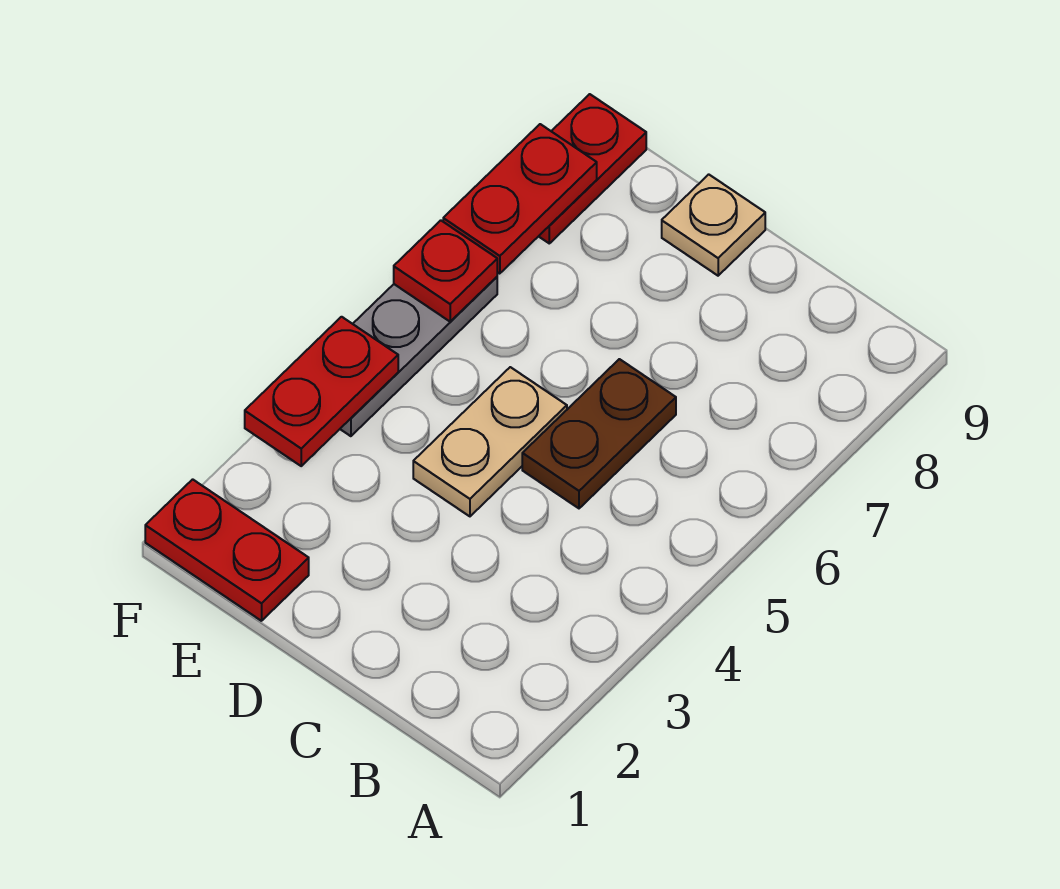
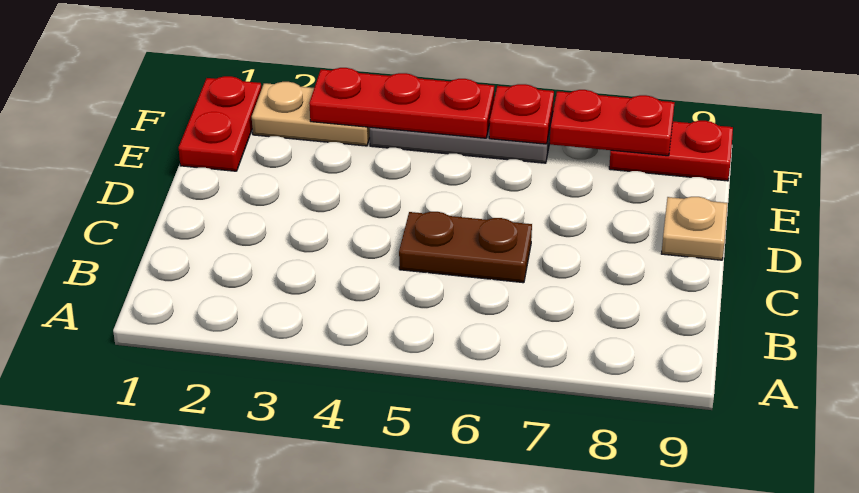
tan 1x2 plate [413,367,567,516] -> tan 1x2 plate moved to [252,82,370,146]
red 1x2 plate [245,317,398,466] -> red 1x3 plate [309,68,494,138]

